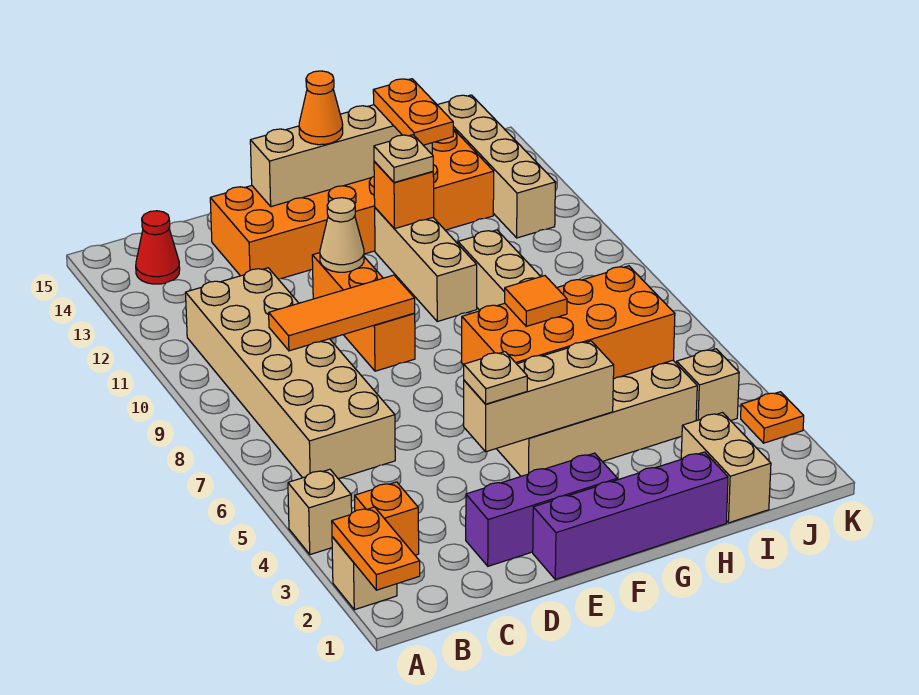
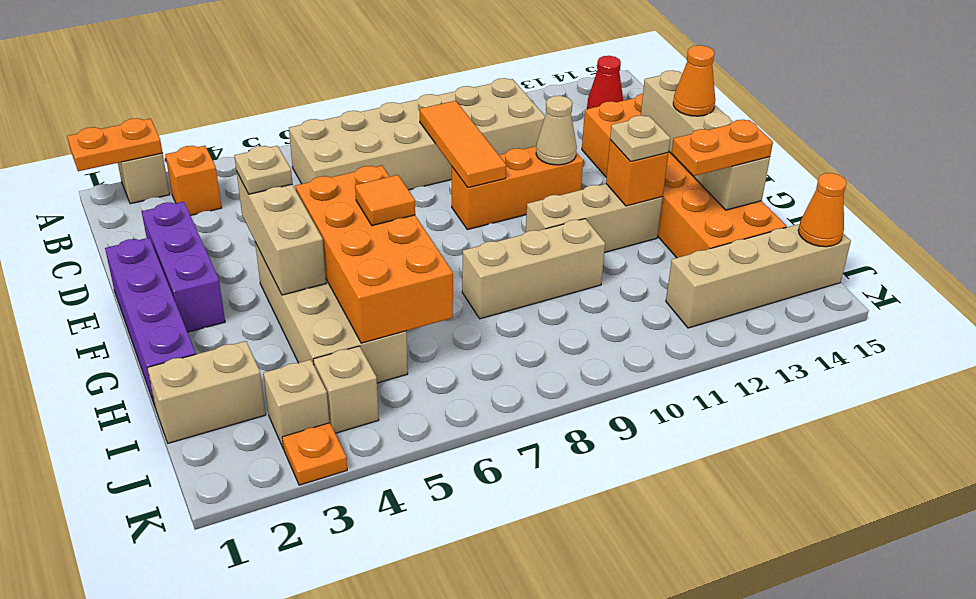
tan 1x1 brick [288,469,352,555] -> tan 1x1 brick moved to [263,360,329,449]
none -> orange 1x1 cone [798,173,847,247]

